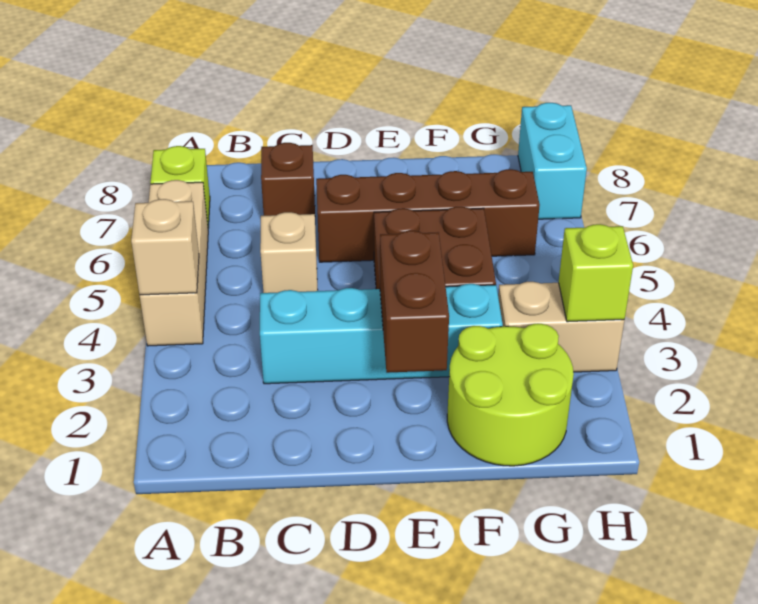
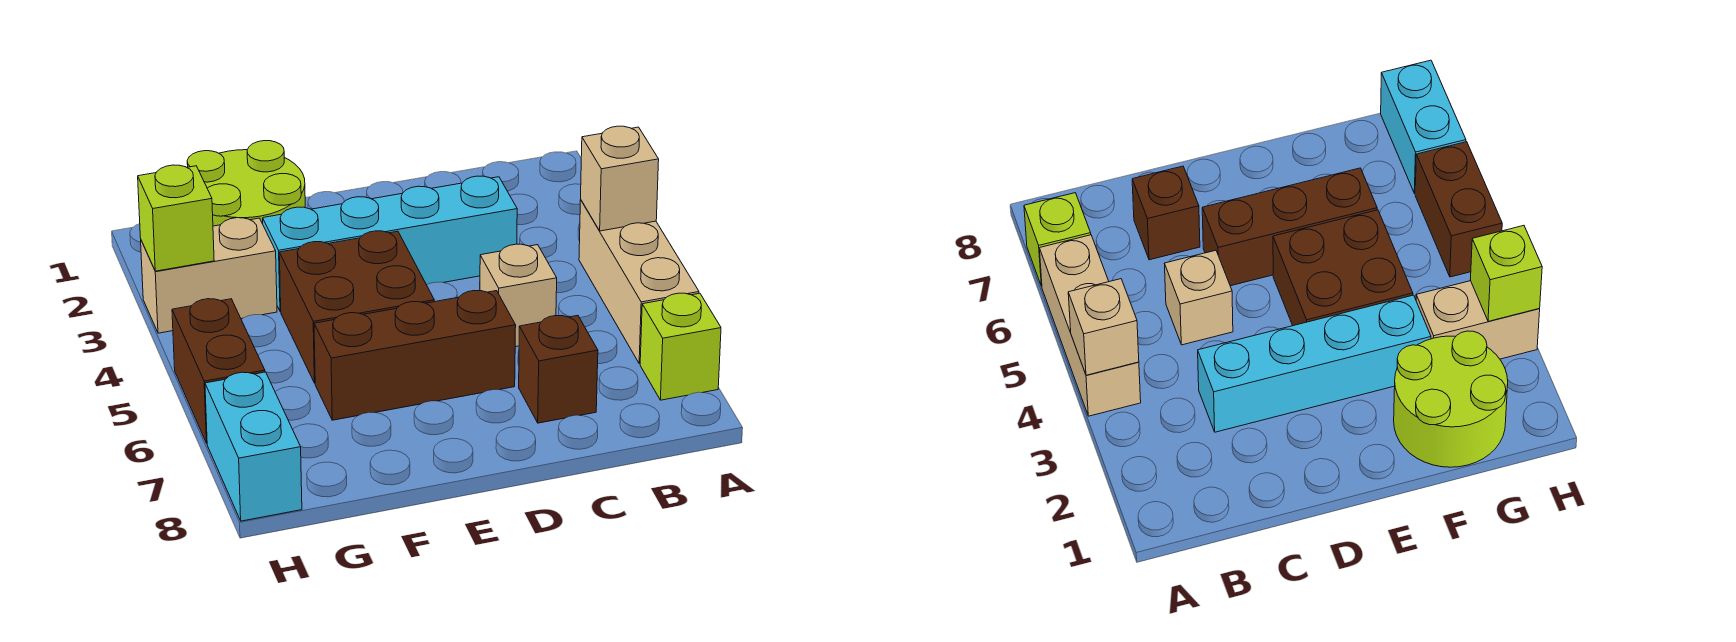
brown 1x4 brick [316,169,540,262] -> brown 1x3 brick [314,291,516,420]
brown 1x2 brick [380,231,449,373] -> brown 1x2 brick moved to [172,299,265,443]

